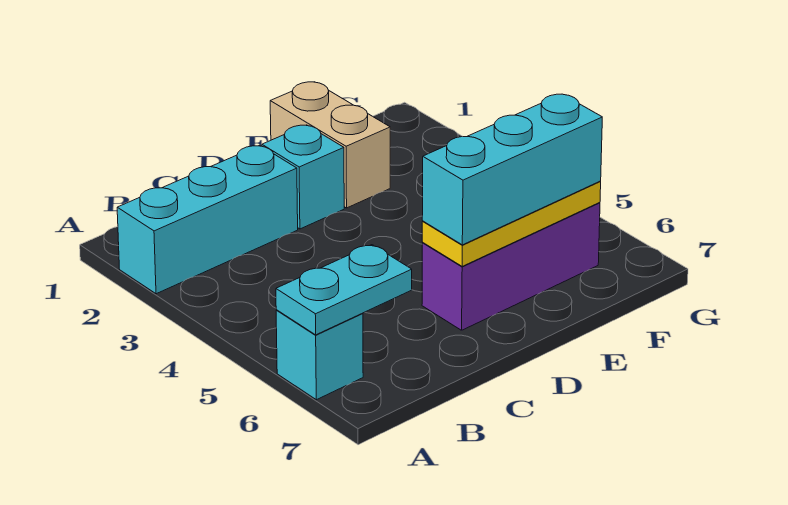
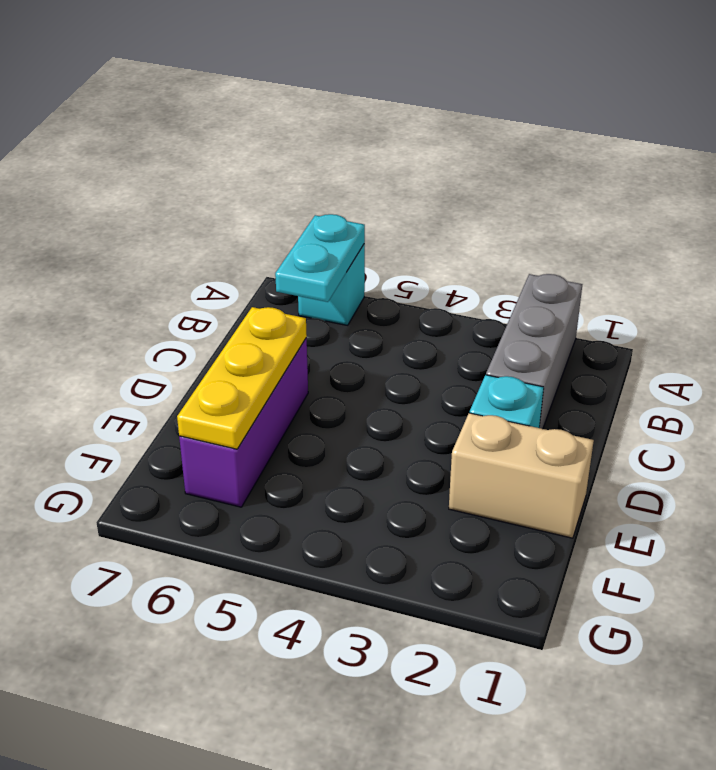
cyan 1x3 brick [117,145,298,294] -> grey 1x3 brick [486,274,582,429]
cyan 1x3 brick [422,94,602,245] -> none

